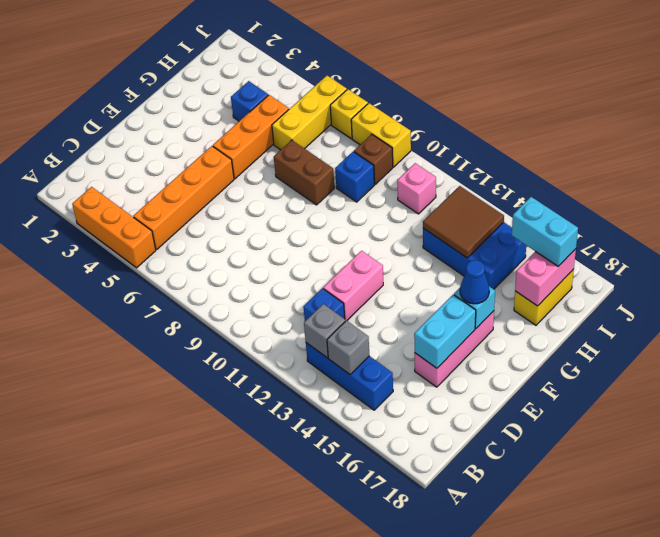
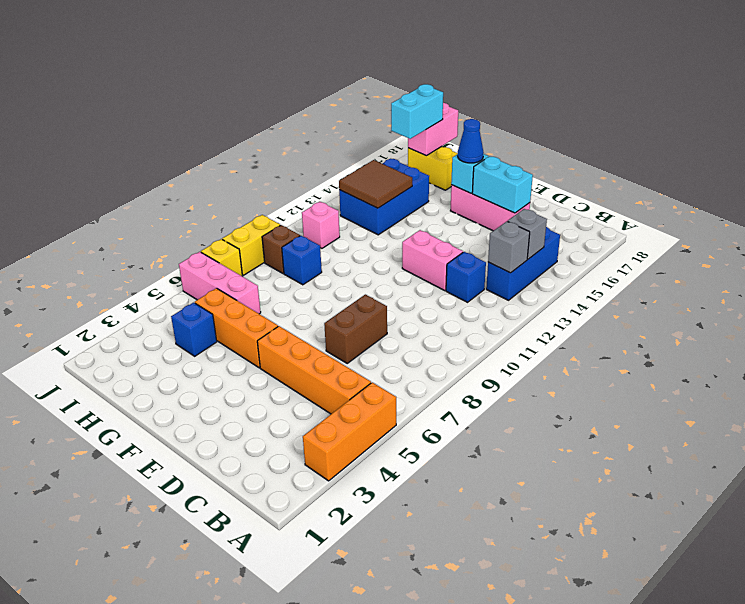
brown 1x2 brick [274,140,334,205] -> brown 1x2 brick moved to [324,294,387,363]
yellow 1x3 brick [272,76,347,150] -> pink 1x3 brick [179,252,261,314]
pink 1x2 brick [515,249,576,306] -> pink 1x2 brick turned to [408,103,458,156]

